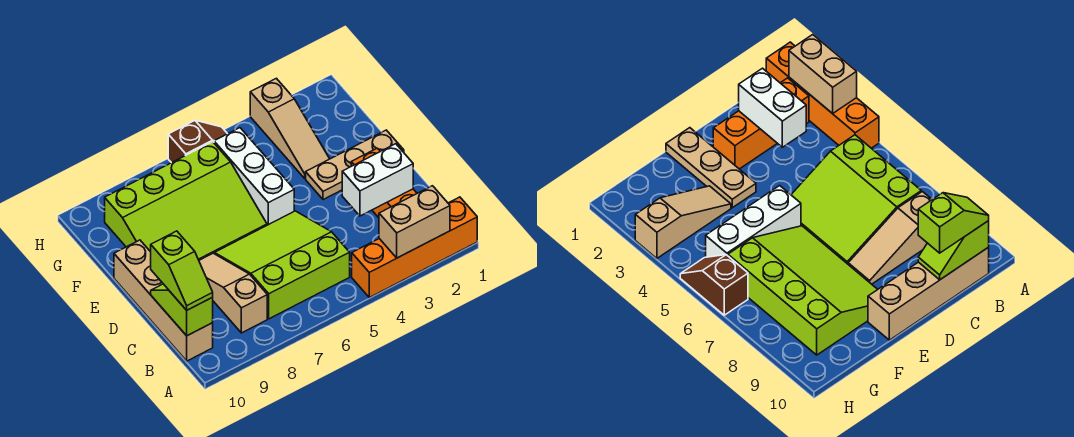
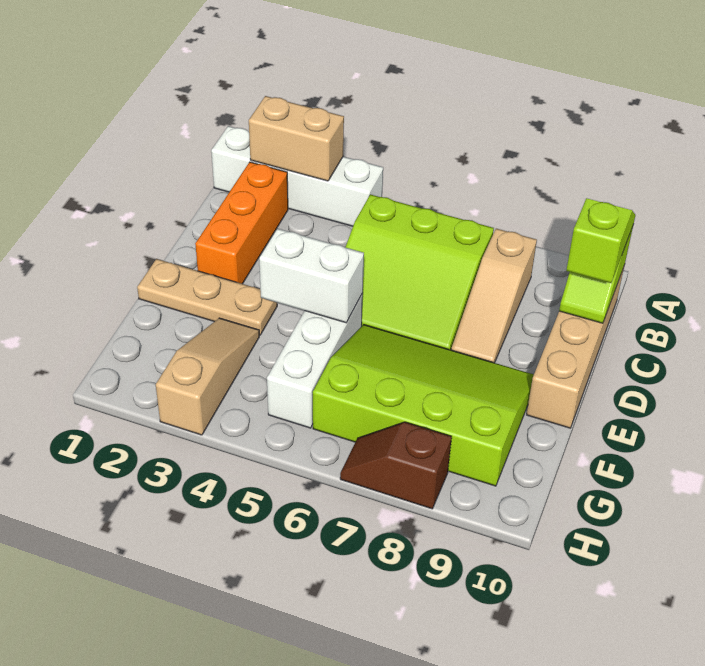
orange 1x4 brick [352,197,477,297] -> white 1x4 brick [211,126,383,226]
white 1x2 brick [342,144,413,216] -> white 1x2 brick moved to [259,228,364,323]
brown 1x2 slope [168,120,227,163] -> brown 1x2 slope moved to [340,422,452,509]

